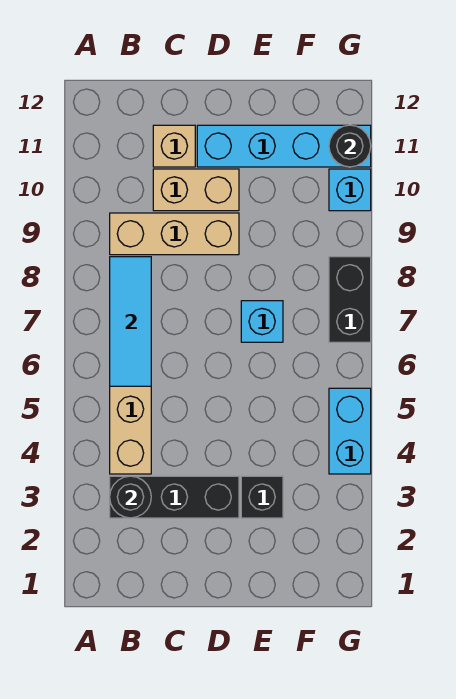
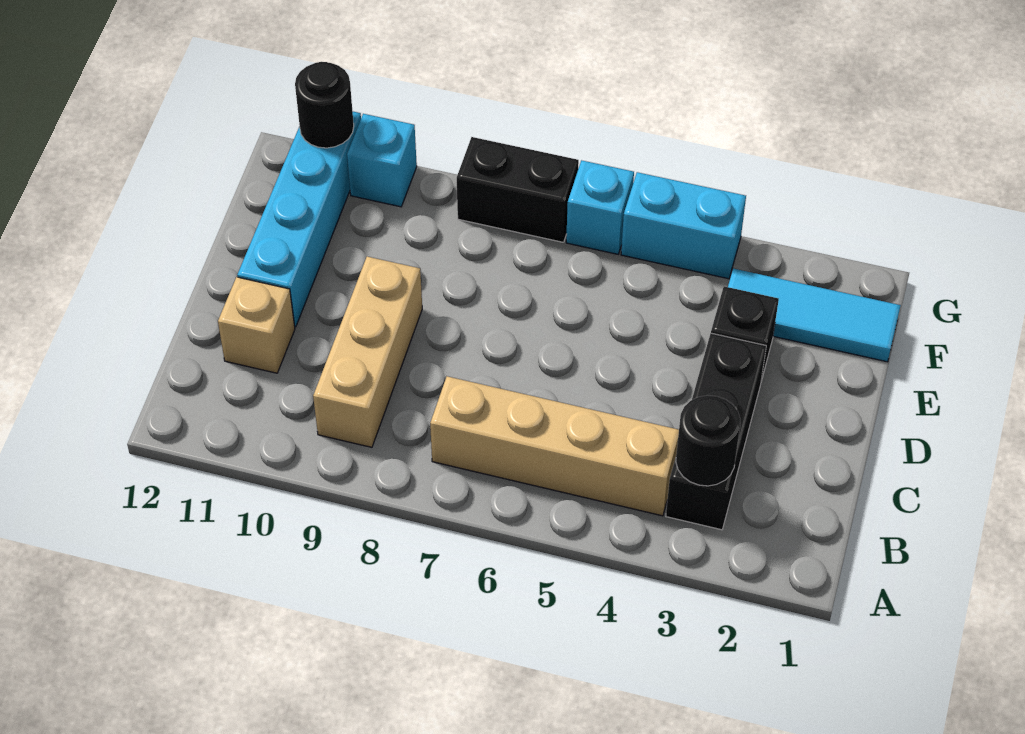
cyan 1x3 tile [110,257,151,386] -> cyan 1x3 tile moved to [728,269,901,362]
tan 1x2 brick [153,169,239,211] -> none
cyan 1x1 brick [241,301,283,342] -> cyan 1x1 brick moved to [566,160,634,254]

